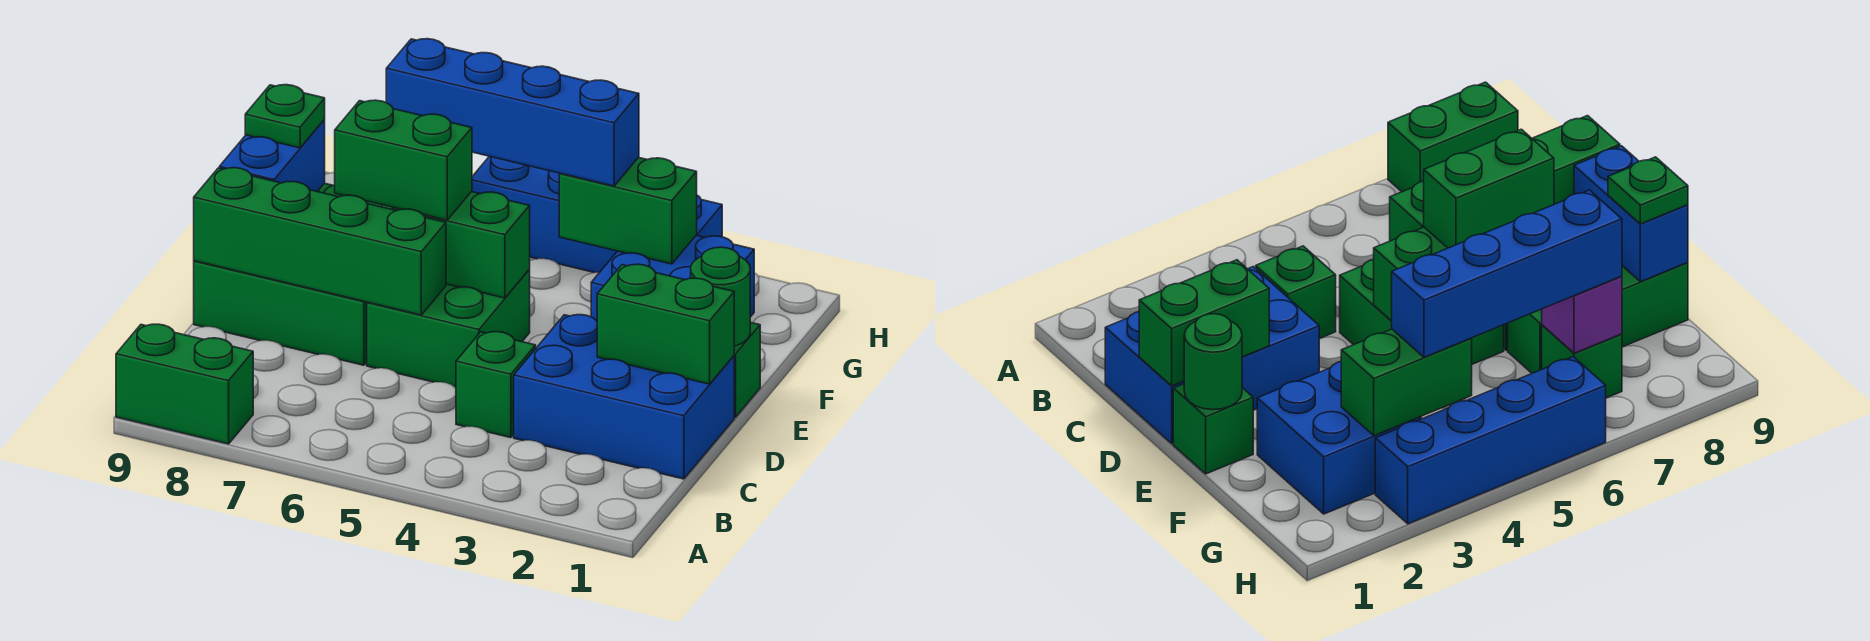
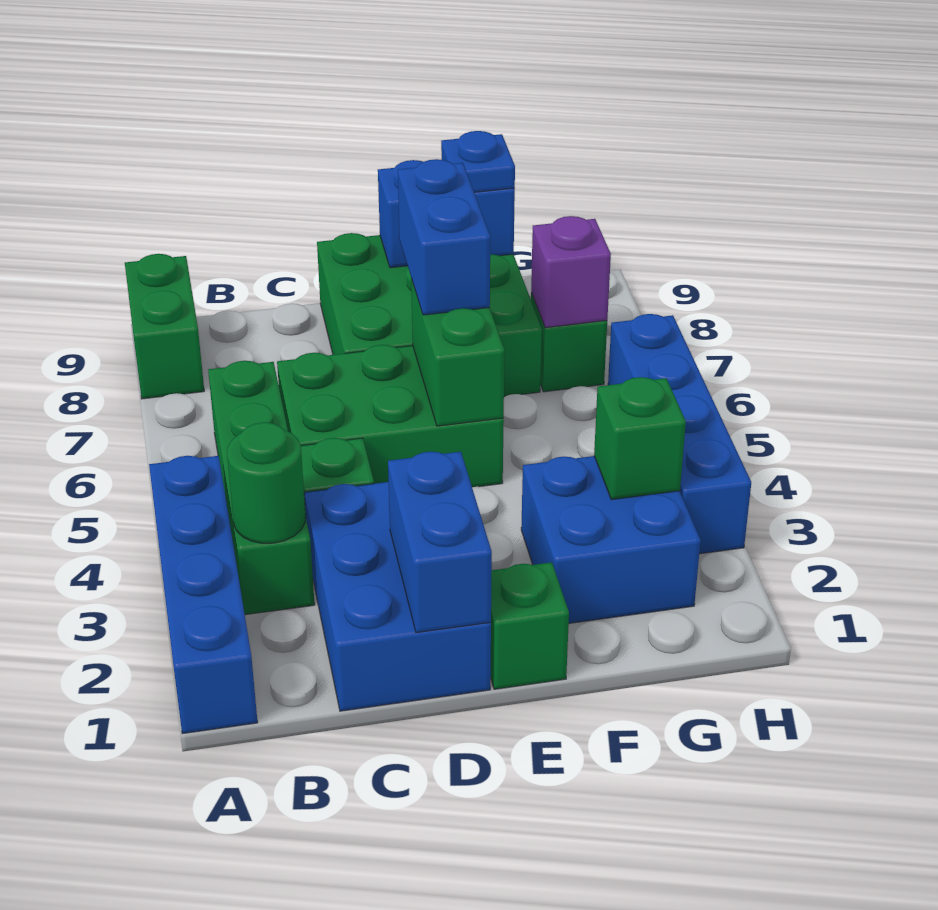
green 1x2 brick [597,264,734,384] -> blue 1x2 brick [388,452,492,633]
green 2x2 brick [367,270,530,387] -> green 2x3 brick [277,345,504,487]
green 1x4 brick [194,168,446,315] -> green 1x4 brick moved to [208,361,315,615]
green 1x1 round brick [691,247,750,346] -> green 1x1 round brick moved to [227,422,305,543]
green 1x2 brick [335,100,472,220] -> blue 1x2 brick [398,159,490,315]
green 1x1 plate [245,85,325,148] -> blue 1x1 plate [441,131,515,192]
green 1x2 brick [559,157,697,264] -> green 1x1 brick [594,377,686,500]
blue 1x4 brick [386,39,639,186] -> blue 1x4 brick moved to [149,456,258,734]

